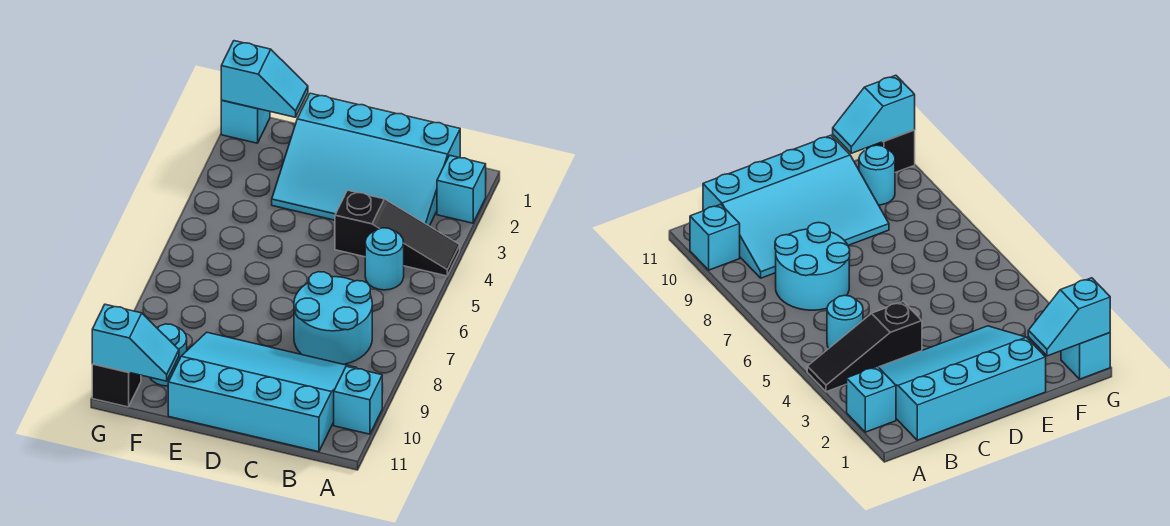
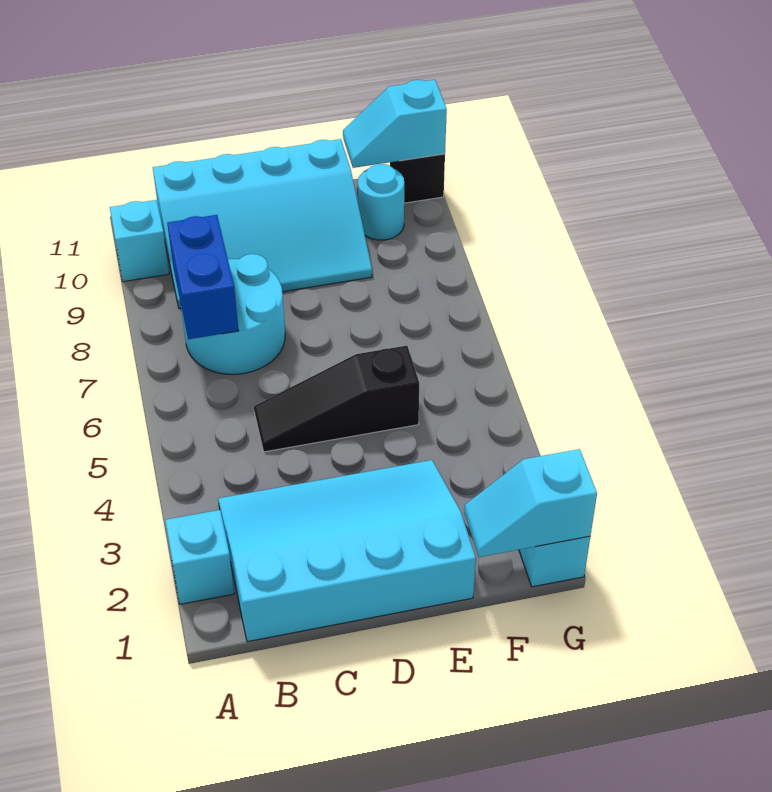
black 1x3 slope [335,190,460,276] -> black 1x3 slope moved to [254,346,419,452]
cyan 1x1 round brick [365,228,404,290] -> none
none -> blue 1x2 brick [167,215,239,339]

